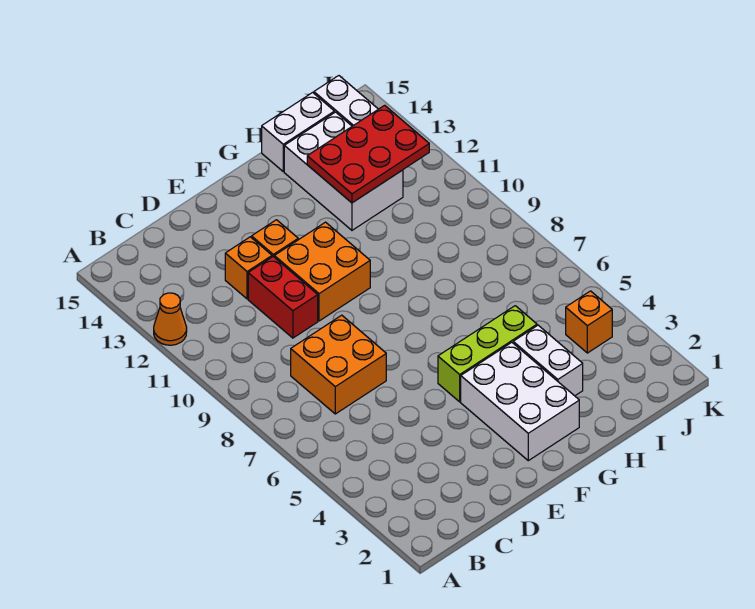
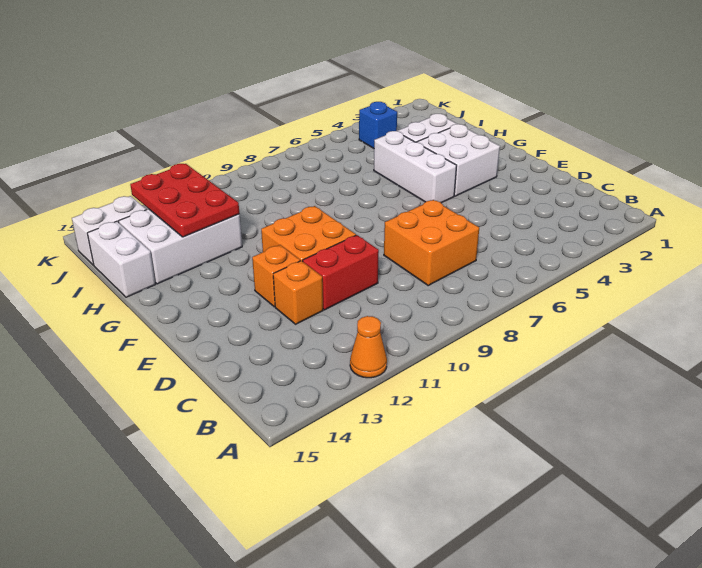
white 2x3 brick [461,342,579,461] -> white 2x2 brick [418,124,500,196]
lime 1x3 brick [438,306,537,402] -> white 1x3 brick [374,131,457,203]
orange 1x1 brick [566,291,612,353] -> blue 1x1 brick [359,102,397,148]

